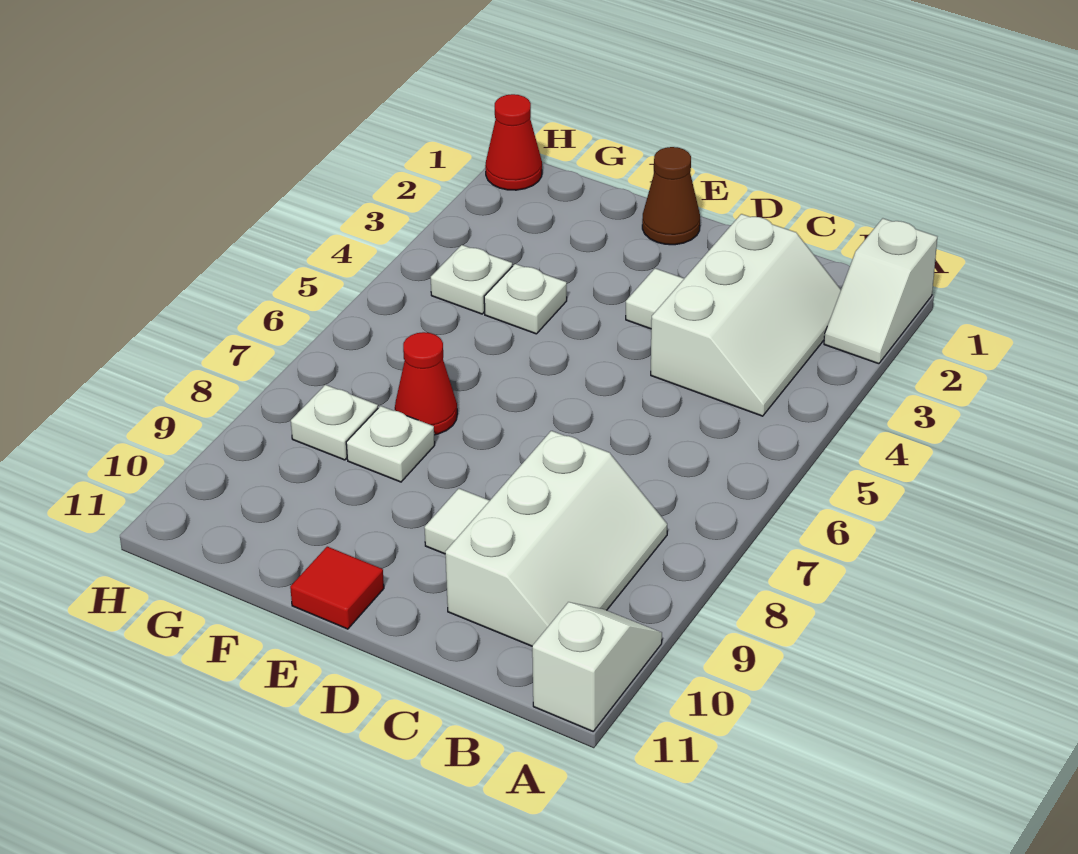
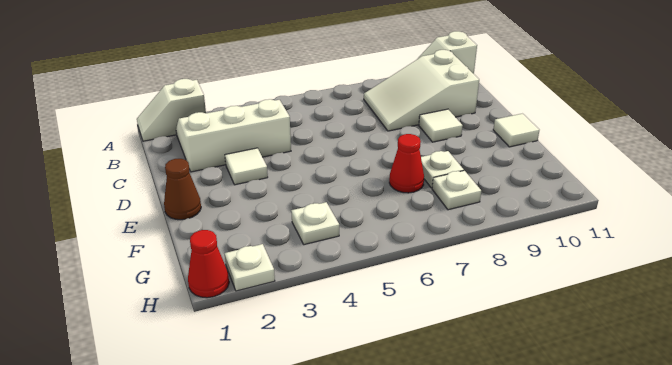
white 1x2 slope [824,218,937,364] -> white 1x2 slope turned to [137,79,206,141]
white 2x3 slope [445,431,667,646] -> white 2x3 slope turned to [364,50,479,131]
red 1x1 tile [290,547,384,629] -> white 1x1 tile [493,114,539,147]
white 1x1 plate [484,264,567,334] -> white 1x1 plate moved to [225,244,275,291]

